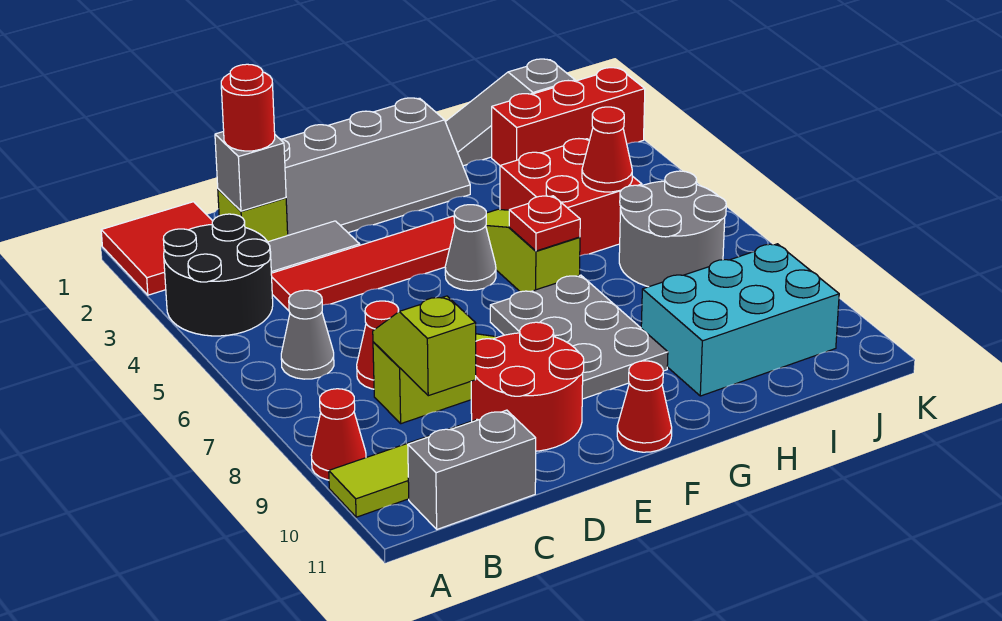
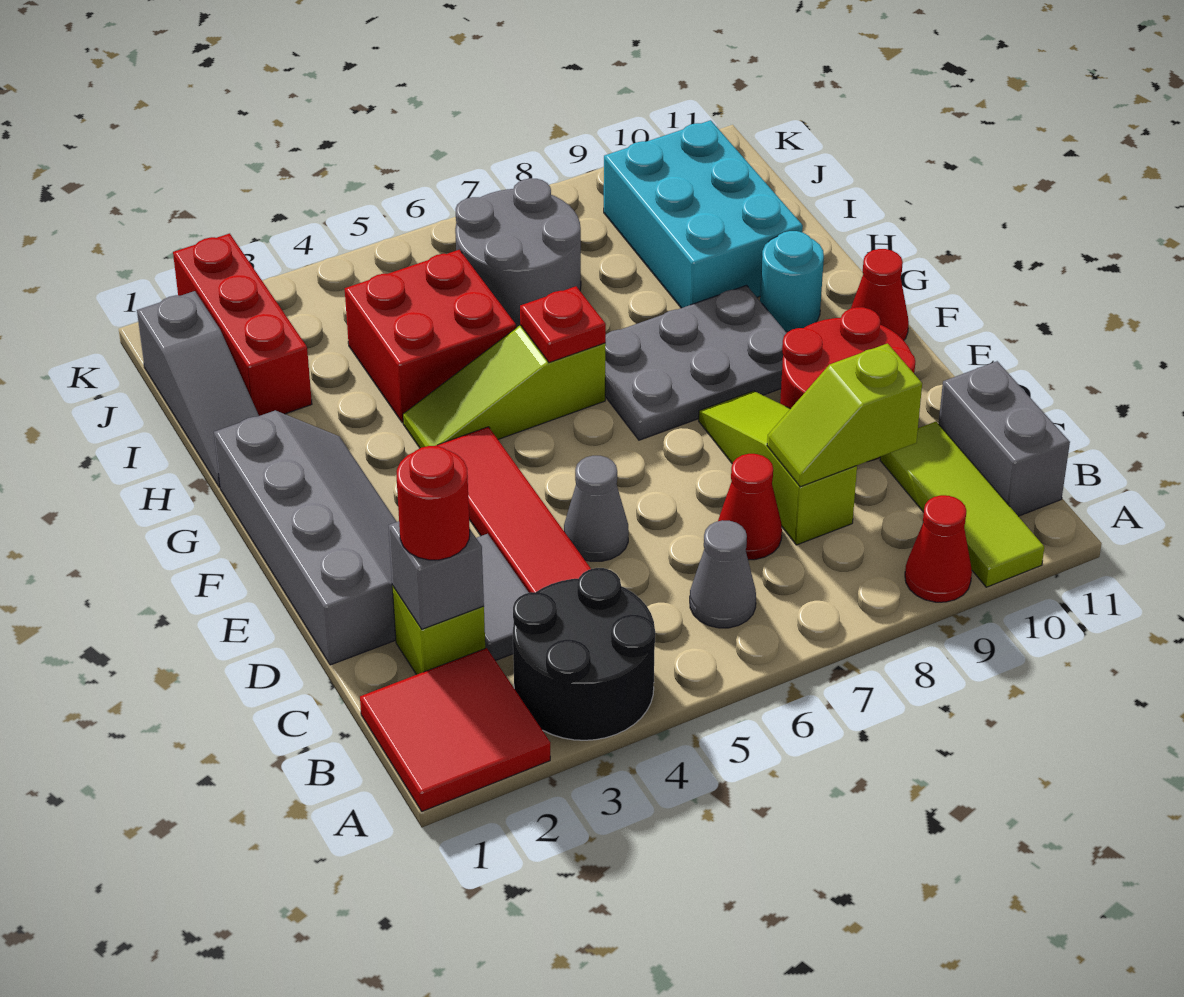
grey 1x1 cone [445,205,496,290] -> grey 1x1 cone moved to [564,456,629,561]
none -> cyan 1x1 round brick [760,231,824,332]
red 1x1 cone [582,107,632,192] -> none

